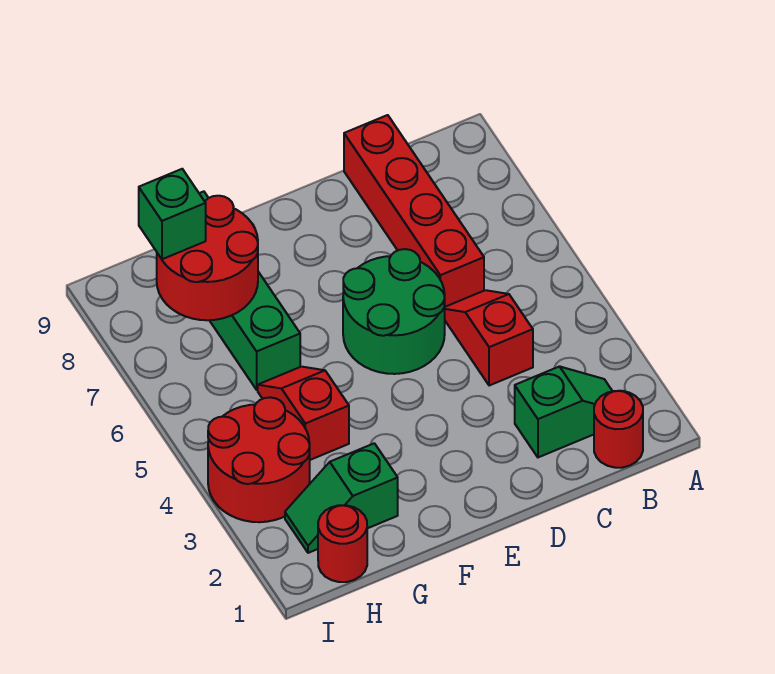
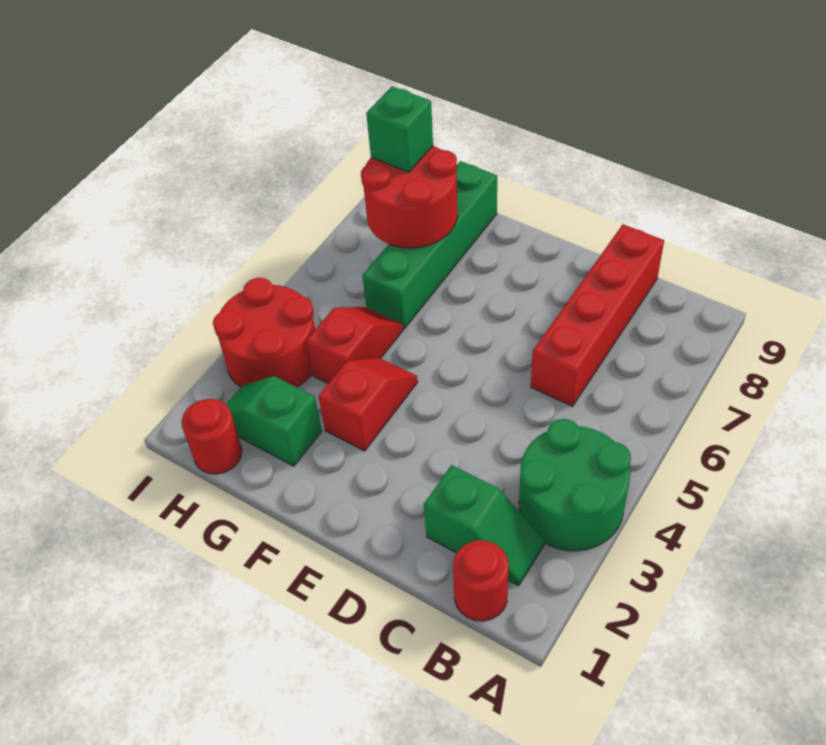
red 1x2 slope [445,290,533,386] -> red 1x2 slope moved to [318,357,418,451]
green 2x2 round brick [343,249,445,374] -> green 2x2 round brick moved to [519,419,631,551]

